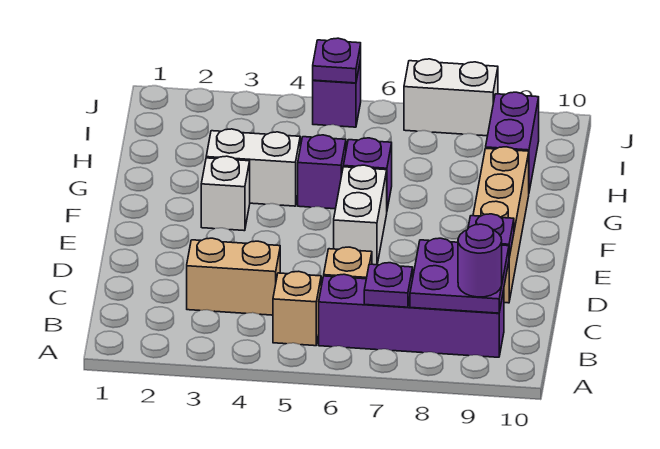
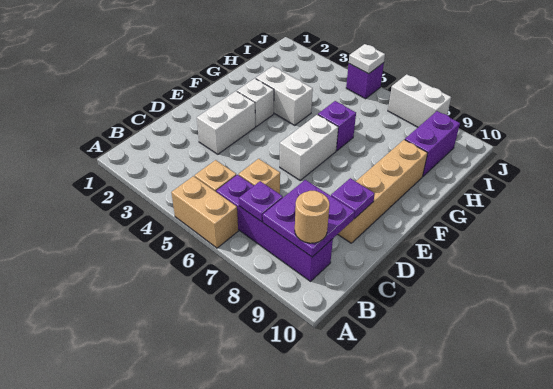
purple 1x1 round brick [458,224,502,297] -> tan 1x1 round brick [295,191,330,243]
tan 1x2 brick [187,238,280,315] -> tan 1x2 brick moved to [171,176,238,248]
none -> white 1x2 brick [197,91,256,154]
purple 1x1 brick [298,135,346,209] -> none
purple 1x1 plate [313,38,361,83] -> white 1x1 plate [349,44,385,74]

